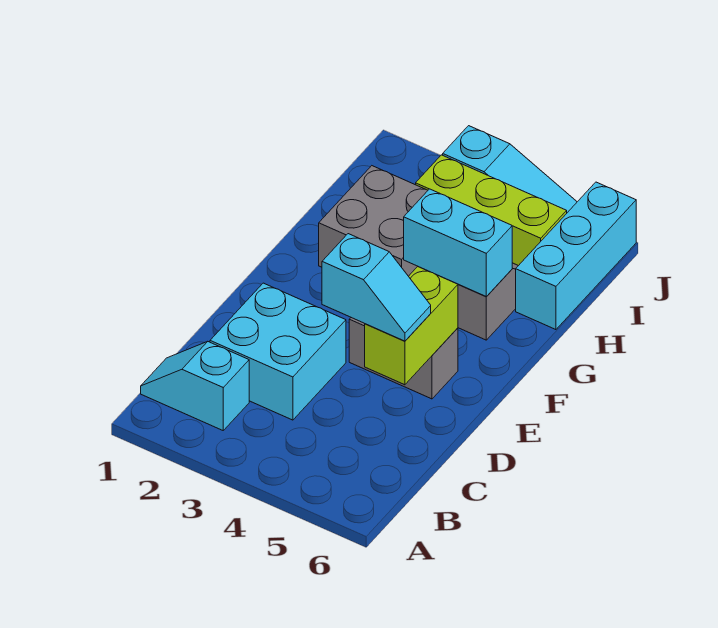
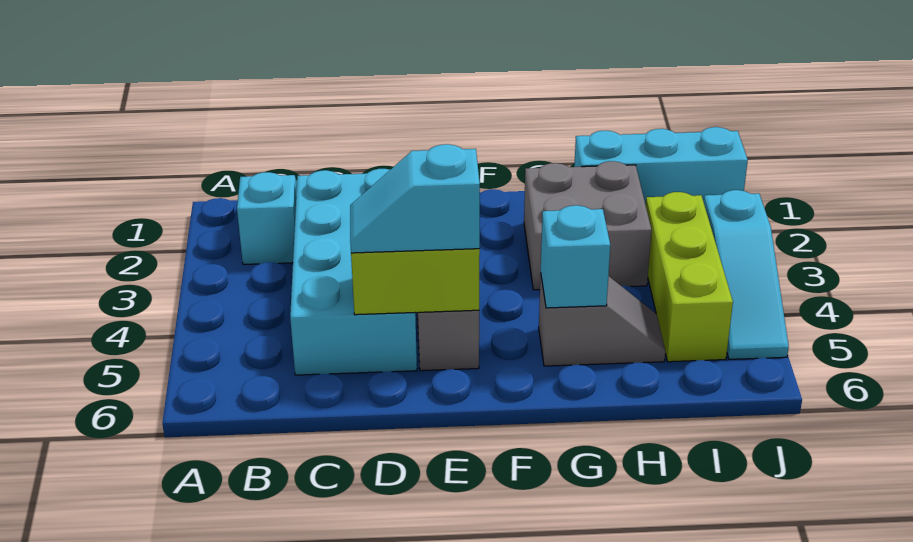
cyan 2x2 brick [210,283,346,420] -> cyan 2x4 brick [290,169,417,375]
cyan 1x2 slope [322,234,431,341] -> cyan 1x2 slope turned to [350,144,480,253]
cyan 1x2 brick [404,189,512,297] -> cyan 1x1 brick [541,205,610,308]
cyan 1x3 brick [516,182,636,330] -> cyan 1x3 brick moved to [574,127,748,205]

